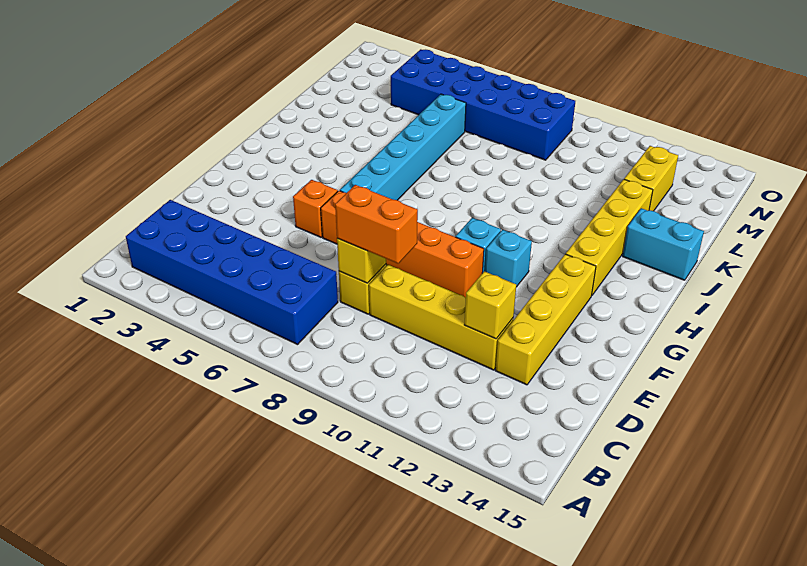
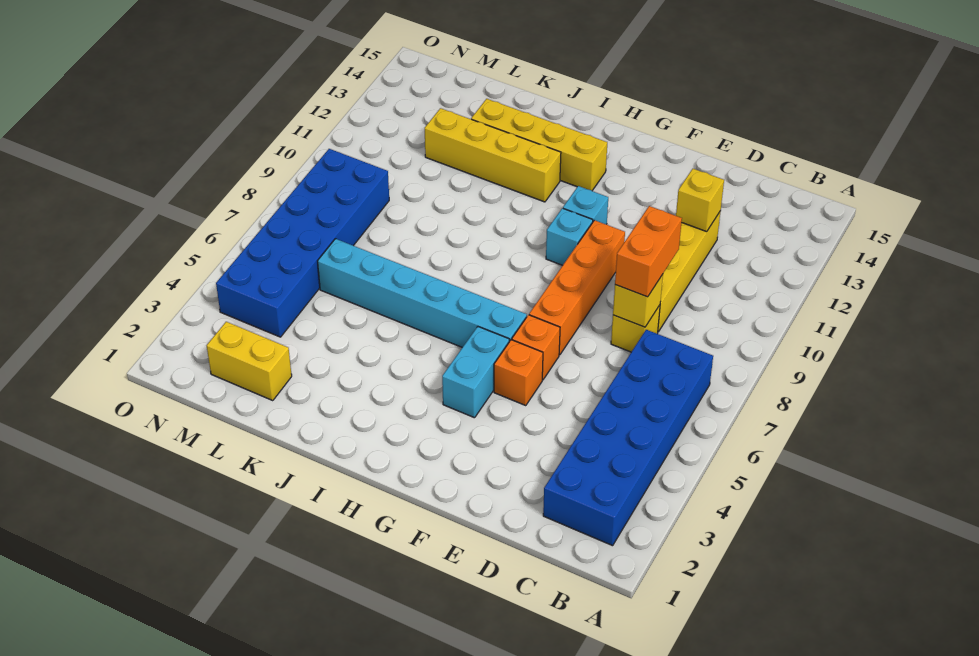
yellow 1x4 brick [495,254,596,385] -> yellow 1x4 brick moved to [425,108,561,202]
cyan 1x2 brick [623,208,704,280] -> cyan 1x2 brick moved to [442,327,509,418]
yellow 1x2 brick [624,146,678,211] -> yellow 1x2 brick moved to [207,322,292,401]

